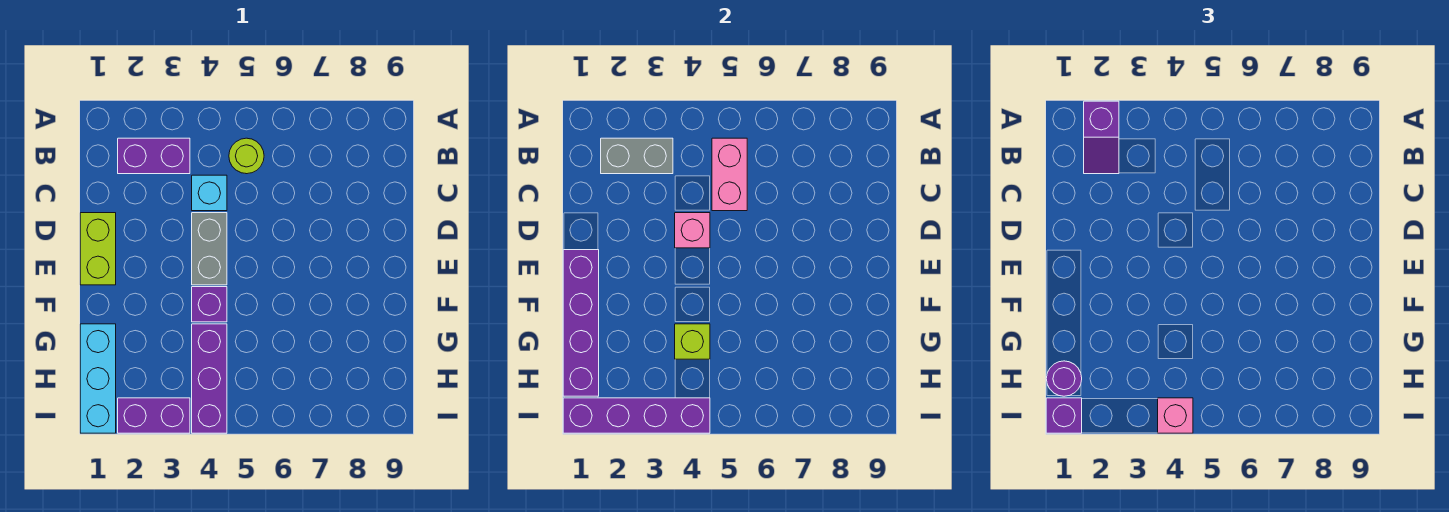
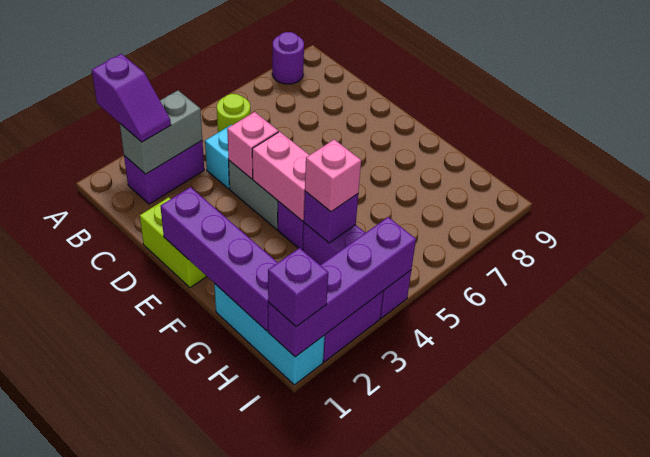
pink 1x2 brick [712,138,747,211] -> pink 1x2 brick moved to [252,132,309,221]
lime 1x1 brick [675,324,710,359] -> purple 1x1 brick [304,191,358,243]
purple 1x1 round brick [1046,361,1082,396] -> purple 1x1 round brick moved to [272,32,304,84]
pink 1x1 brick [1158,398,1193,433] -> pink 1x1 brick moved to [305,139,361,212]

